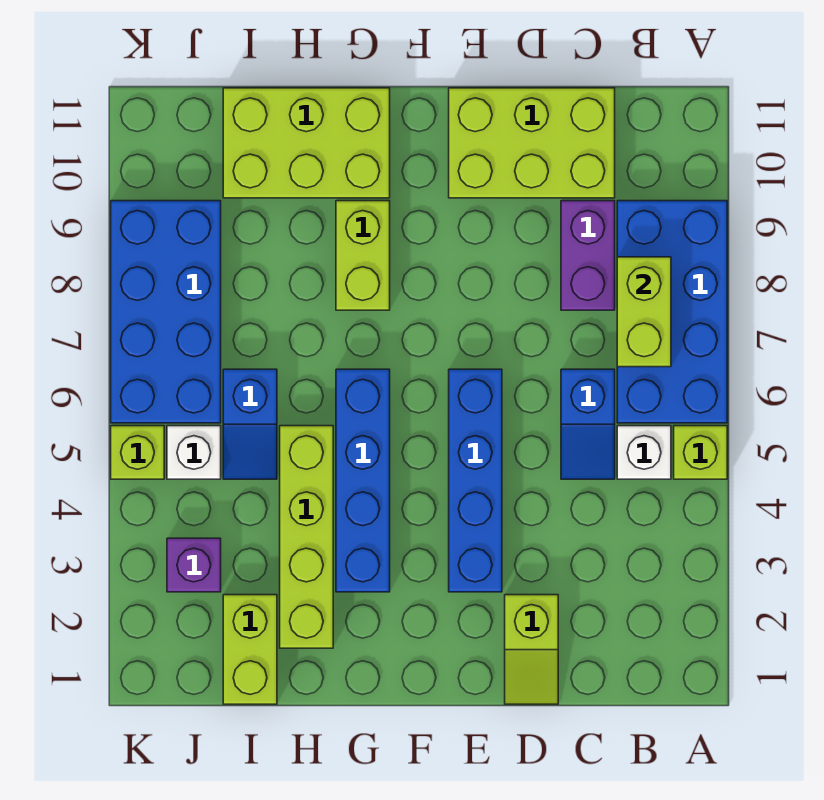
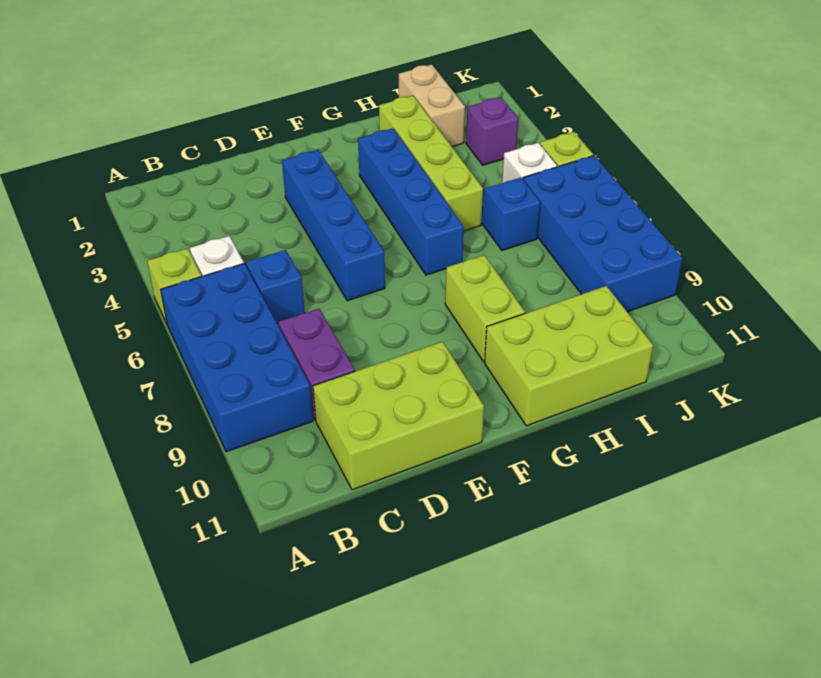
lime 1x2 brick [617,257,671,367] -> none
lime 1x2 slope [505,595,558,704] -> none
lime 1x2 brick [223,595,277,704] -> tan 1x2 brick [399,64,465,147]

